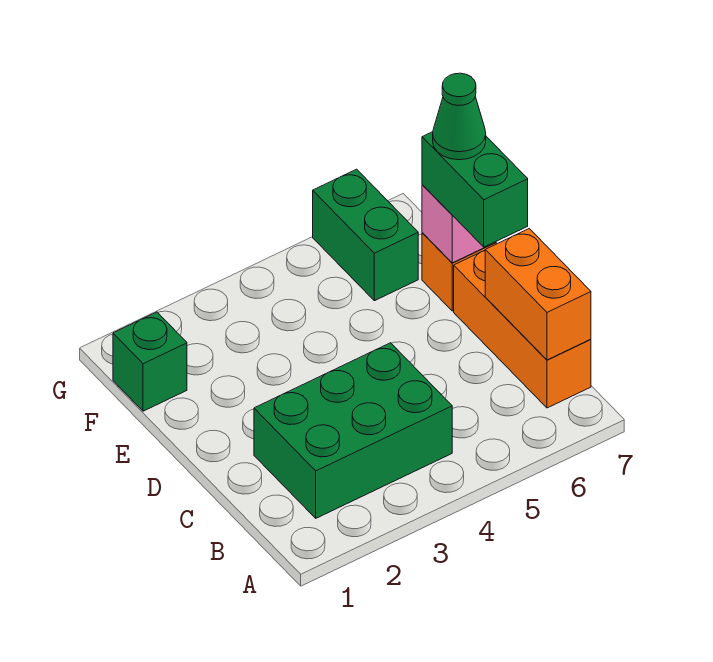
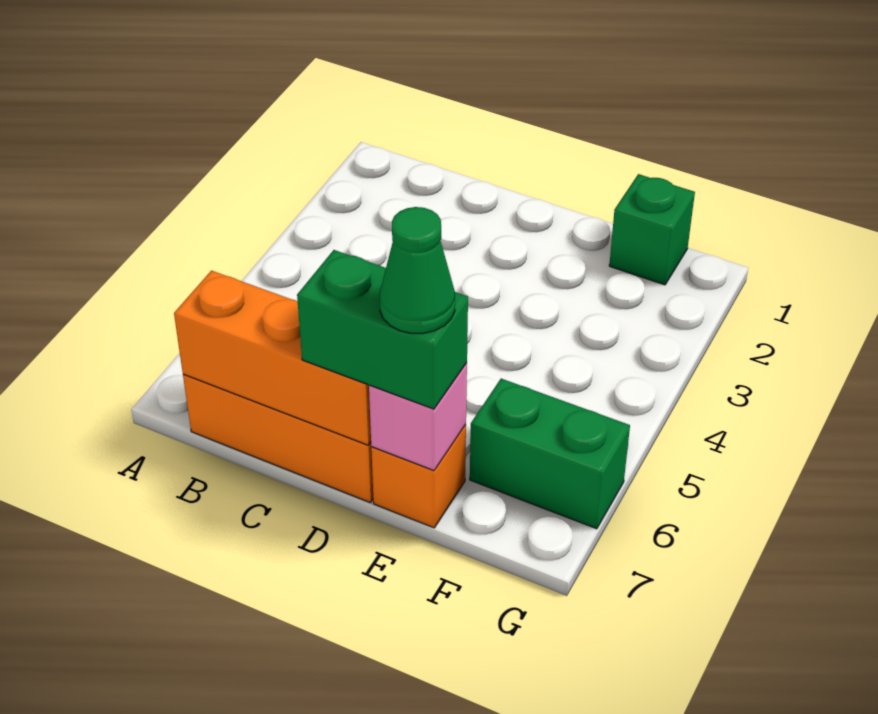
green 2x3 brick [254,343,452,518] -> none
orange 1x2 brick [485,229,591,360] -> orange 1x3 brick [174,271,371,445]

